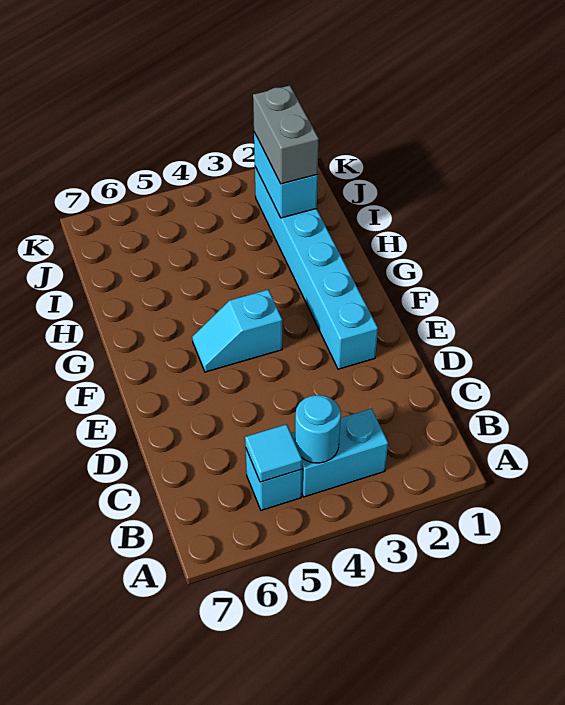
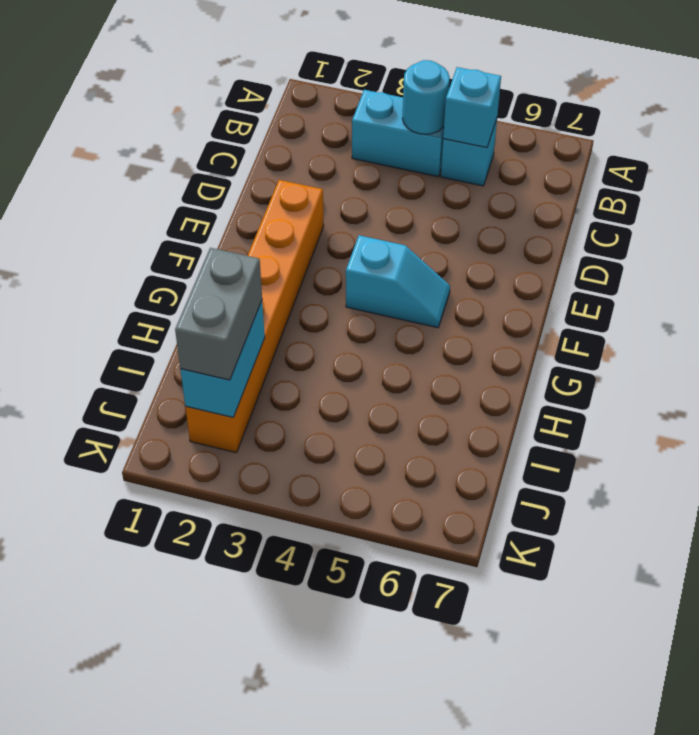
cyan 1x1 tile [245,424,302,482] -> cyan 1x1 brick [443,67,501,148]
cyan 1x6 brick [255,167,378,369] -> orange 1x6 brick [185,180,324,453]

